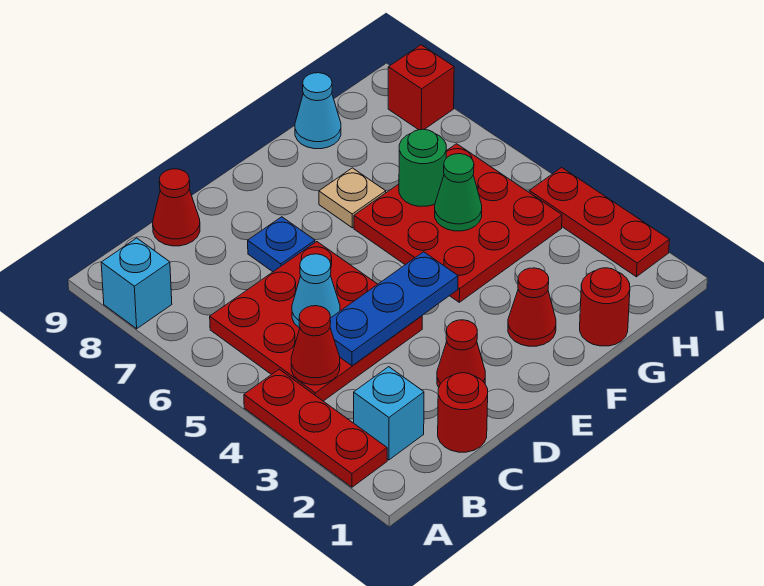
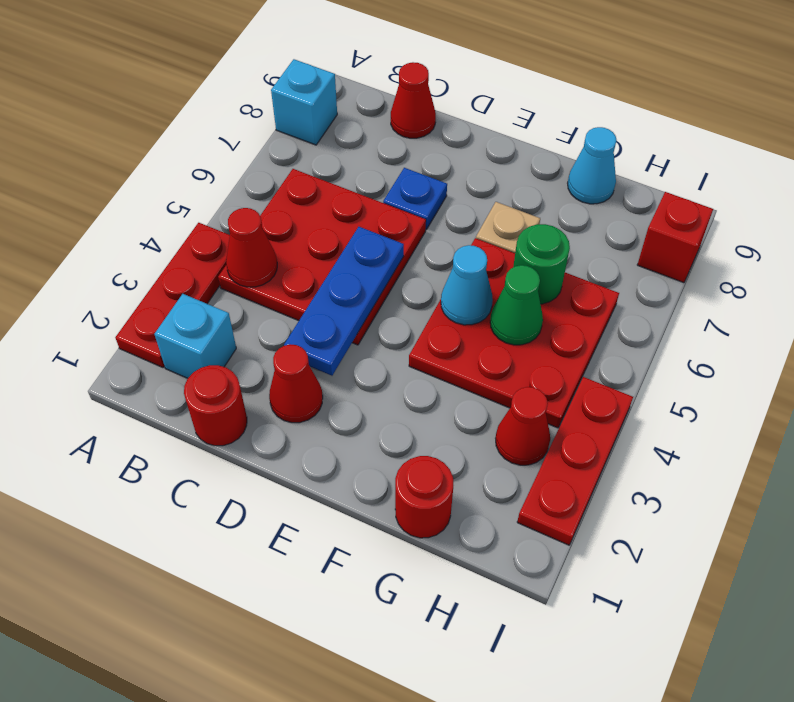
blue 1x3 plate [330,252,458,366] -> blue 1x3 plate turned to [284,227,404,376]
cyan 1x1 cone [292,254,340,328] -> cyan 1x1 cone moved to [441,245,493,325]
red 1x1 cone [508,268,556,346] -> red 1x1 cone moved to [496,387,550,465]

